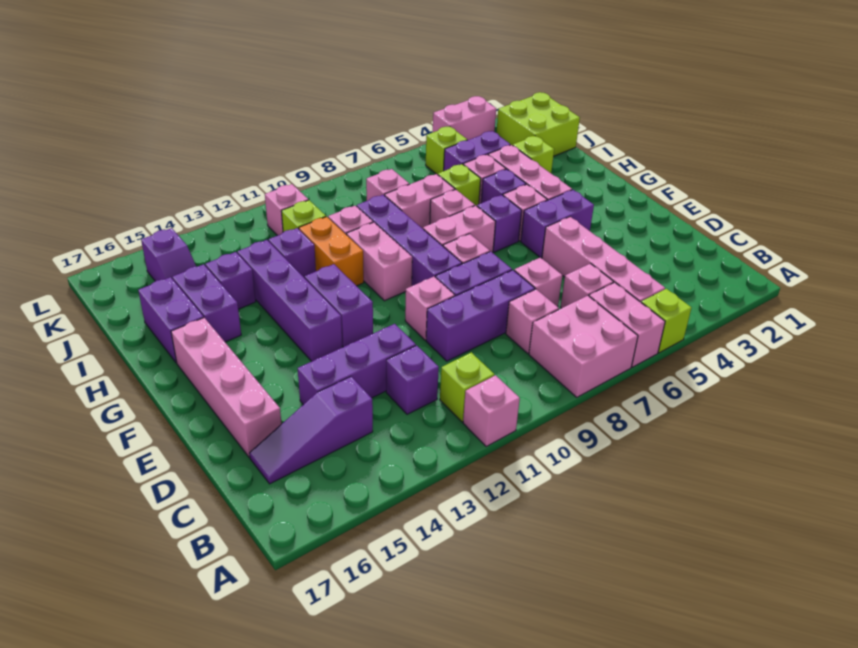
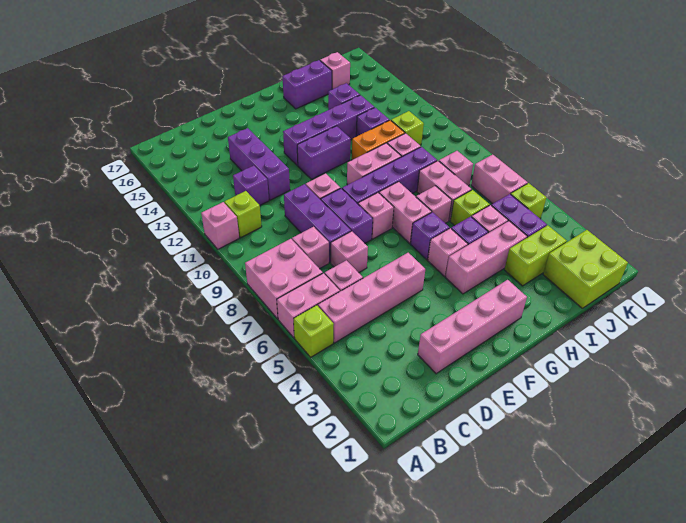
purple 1x3 slope [250,377,373,484] -> none
pink 1x4 brick [171,318,282,458] -> pink 1x4 brick moved to [418,280,527,374]
purple 1x2 brick [521,190,594,258] -> none
purple 1x2 brick [172,264,241,342] -> none
lime 1x1 brick [513,136,554,173] -> lime 1x2 brick [504,225,567,286]
purple 1x2 slope [141,228,196,281] -> none
pink 1x1 brick [265,184,308,236] -> pink 1x1 brick moved to [320,52,350,89]
pink 1x2 brick [433,96,496,140] -> pink 1x2 brick moved to [471,155,528,204]

